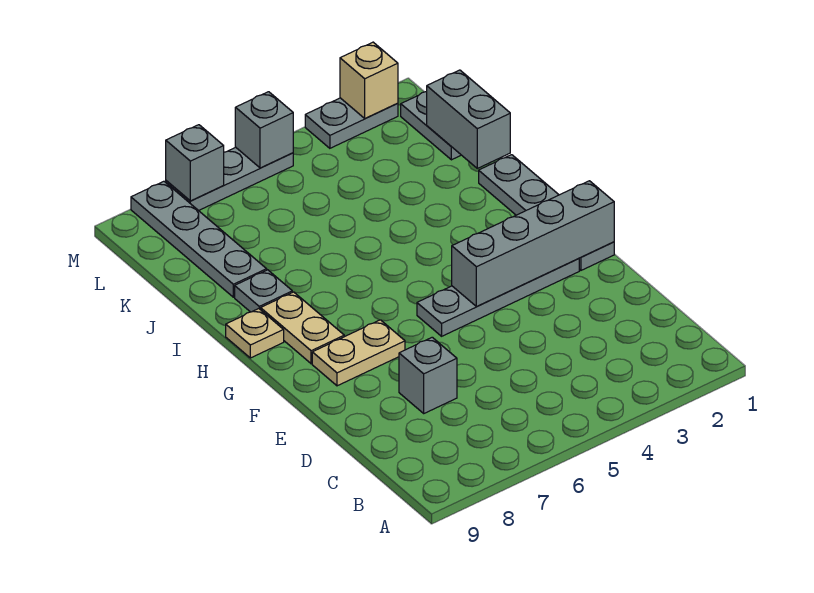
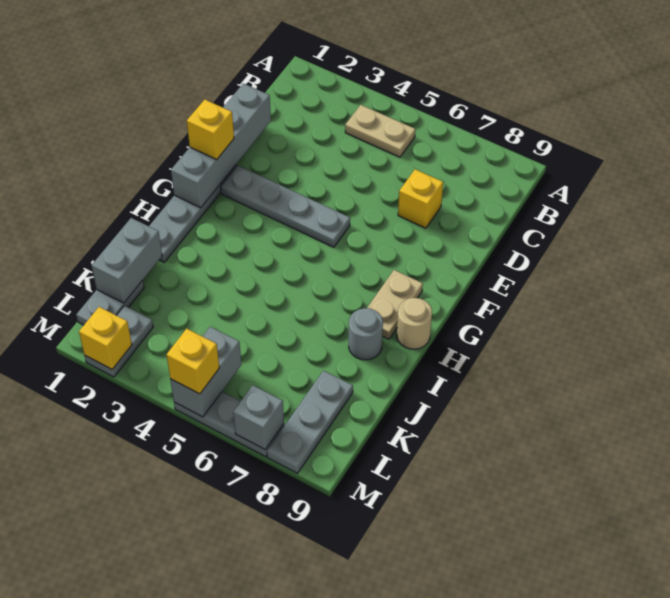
grey 1x1 brick [399,337,457,413] -> yellow 1x1 brick [398,169,443,228]
grey 1x4 brick [452,181,614,307] -> grey 1x4 brick turned to [171,83,271,208]
none -> yellow 1x1 brick [187,100,234,159]
tan 1x2 plate [312,320,405,386] -> tan 1x2 plate moved to [345,105,415,157]
tan 1x1 plate [226,309,284,358] -> tan 1x1 round brick [397,298,432,349]
grey 1x1 plate [235,270,292,312] -> grey 1x1 round brick [349,308,383,360]
grey 1x4 plate [131,181,267,297] -> grey 1x3 plate [267,371,353,473]
grey 1x2 plate [305,98,398,148] -> grey 1x2 plate turned to [85,306,153,377]
tan 1x1 brick [340,42,398,119] -> yellow 1x1 brick [79,307,132,369]
grey 1x1 brick [235,92,293,168] -> grey 1x2 brick [170,327,241,417]
none -> yellow 1x1 brick [167,329,219,394]

